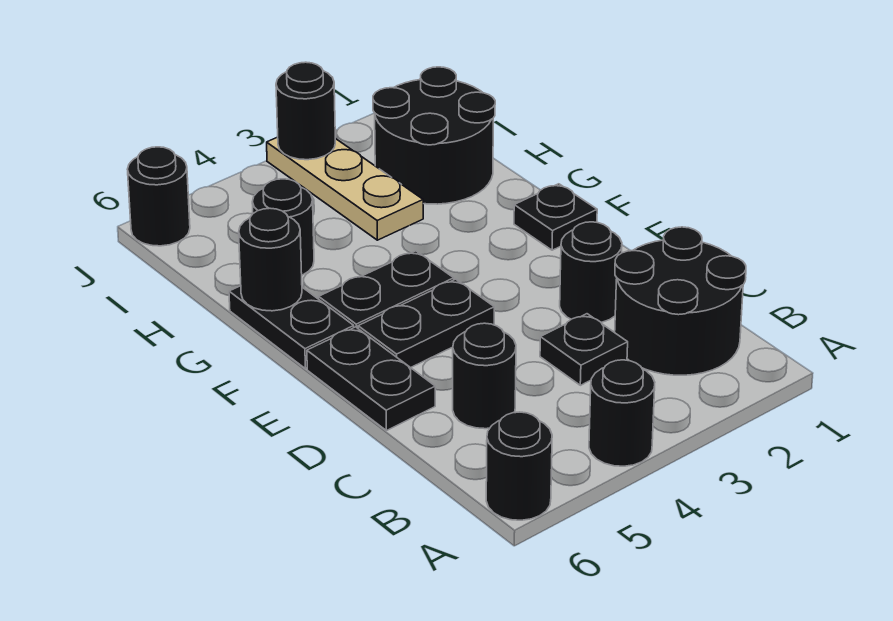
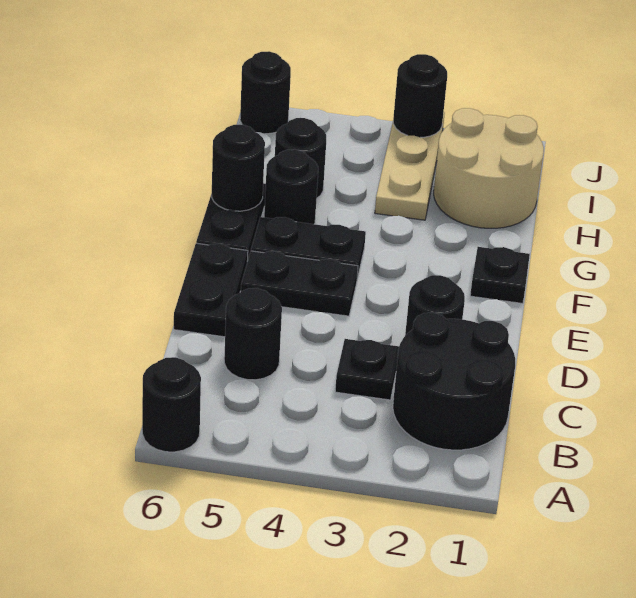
black 1x1 round brick [589,360,655,466] -> black 1x1 round brick moved to [264,149,318,224]
black 2x2 round brick [373,67,495,204] -> tan 2x2 round brick [434,108,544,228]

